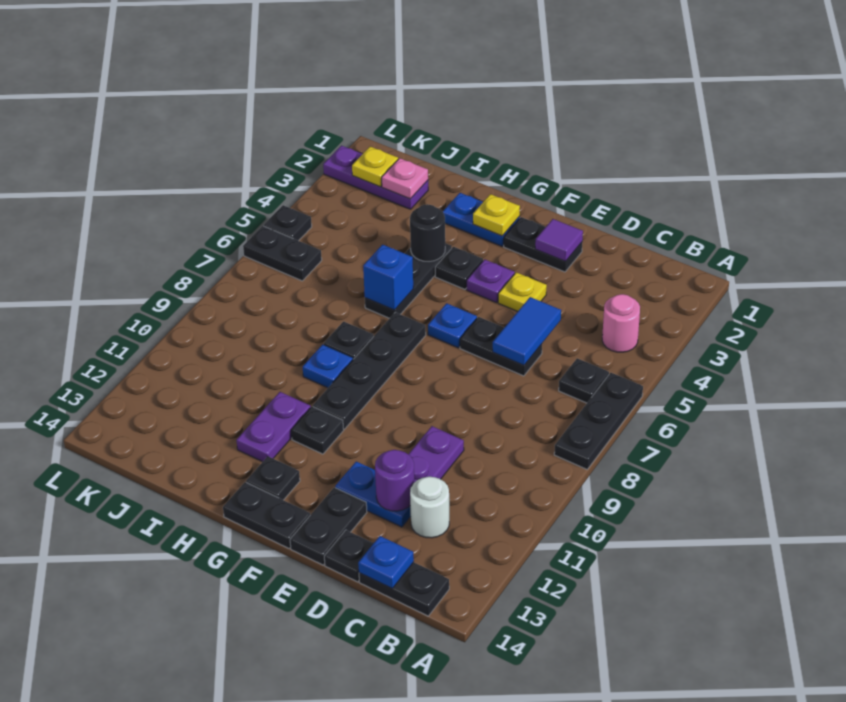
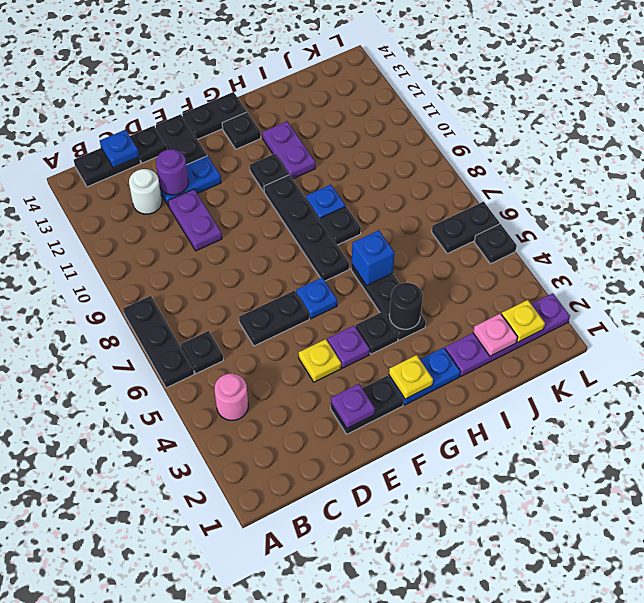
blue 1x2 tile [493,297,561,365] -> none
purple 1x1 tile [535,219,583,261] -> purple 1x1 plate [331,384,375,428]
purple 1x3 plate [323,146,428,209] -> purple 1x4 plate [445,293,570,376]

